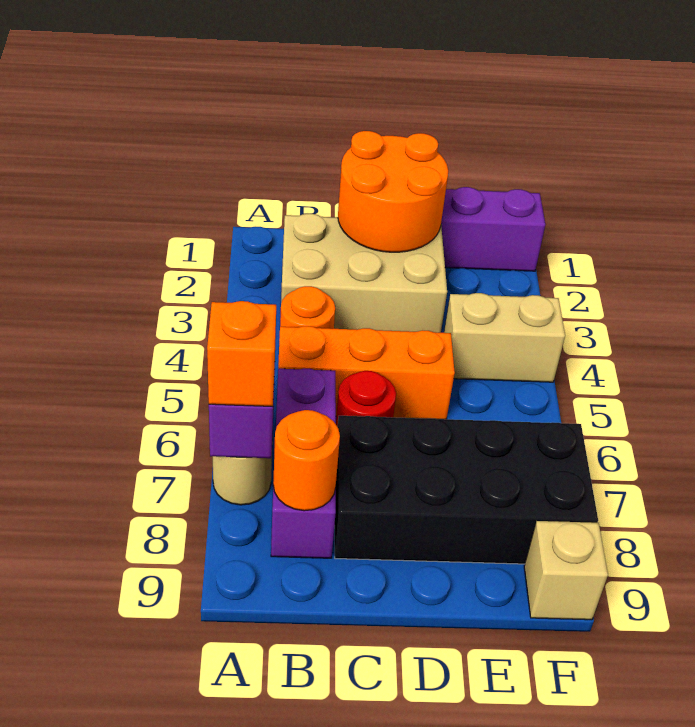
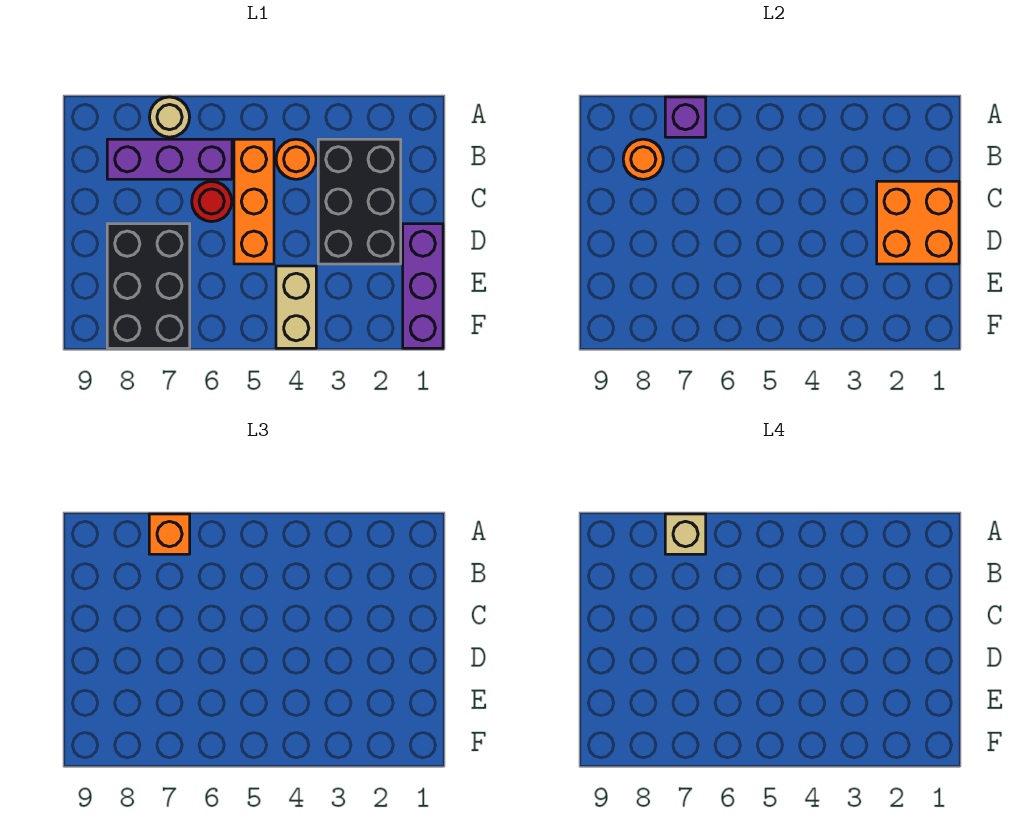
tan 2x3 brick [281,214,447,333] -> black 2x3 brick [318,139,401,264]
orange 2x2 round brick [338,131,448,252] -> orange 2x2 brick [877,181,959,264]
black 2x4 brick [335,416,598,564] -> black 2x3 brick [107,224,190,348]
tan 1x1 brick [524,521,608,620] -> tan 1x1 brick moved to [665,514,706,554]

